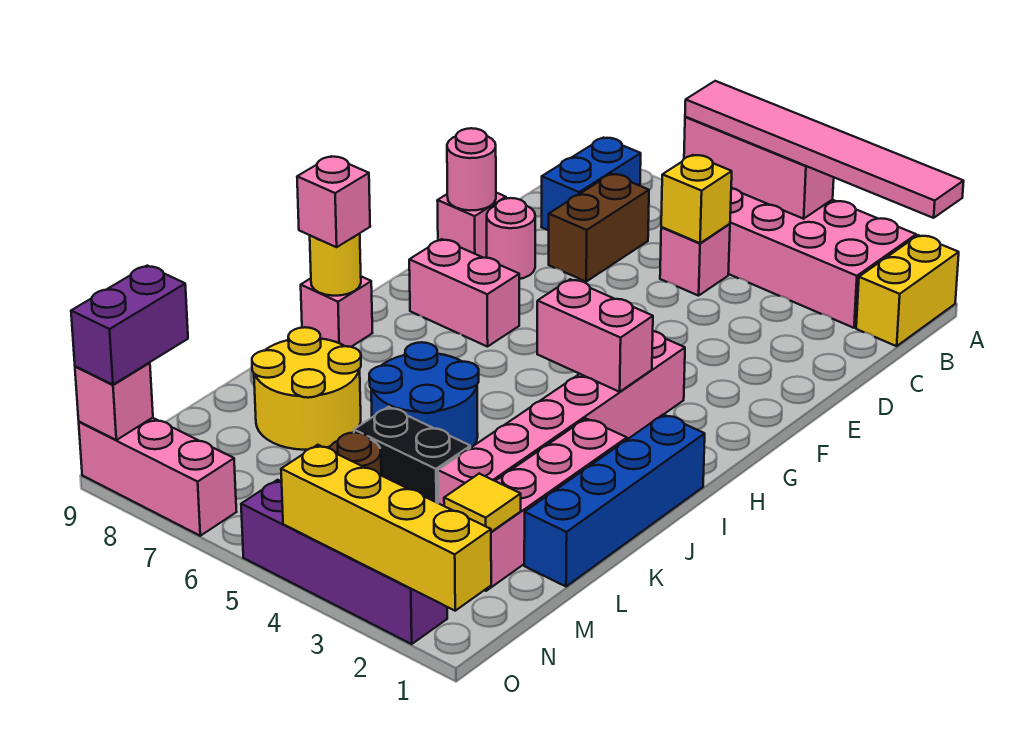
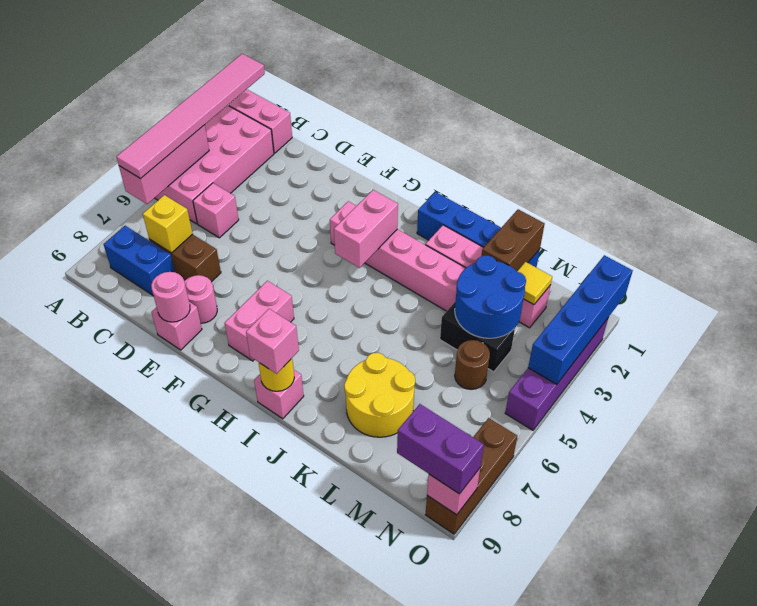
yellow 1x2 brick [856,235,959,346] -> pink 1x2 brick [229,89,292,153]
yellow 1x1 brick [661,155,732,243] -> yellow 1x1 brick moved to [143,195,192,253]
blue 2x2 round brick [369,342,479,448] -> blue 2x2 round brick moved to [455,255,526,338]
none -> brown 1x2 brick [482,209,545,271]
black 1x2 brick [354,407,470,503] -> black 1x2 brick turned to [440,302,515,372]
yellow 1x4 brick [281,445,491,611] -> blue 1x4 brick [528,255,633,384]
pink 1x3 brick [79,418,236,536] -> brown 1x3 brick [425,418,517,534]

